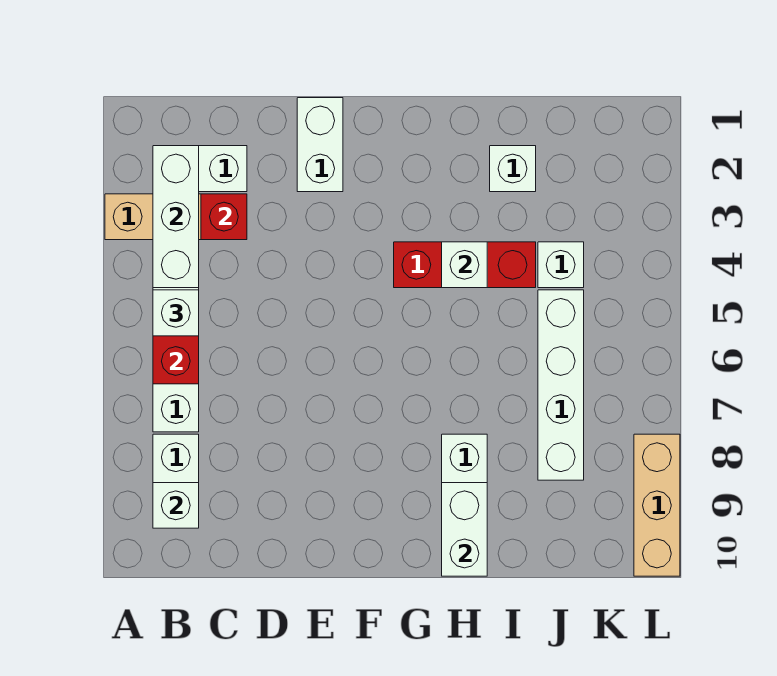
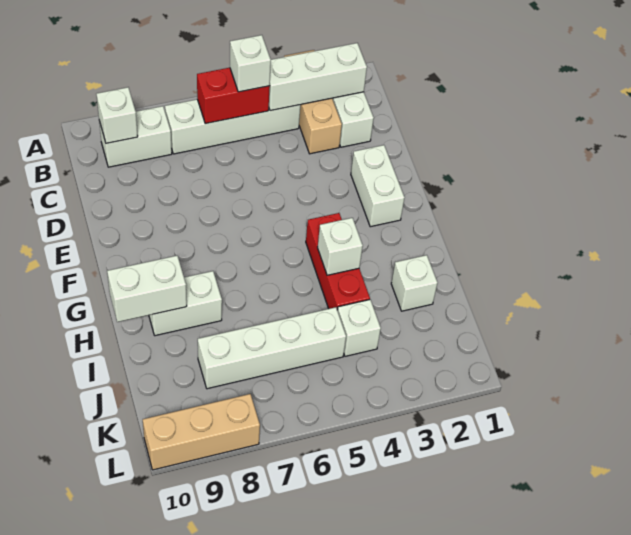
red 1x1 brick [201,194,247,240] -> none
white 1x2 brick [297,98,343,192] -> white 1x2 brick turned to [351,145,405,227]

